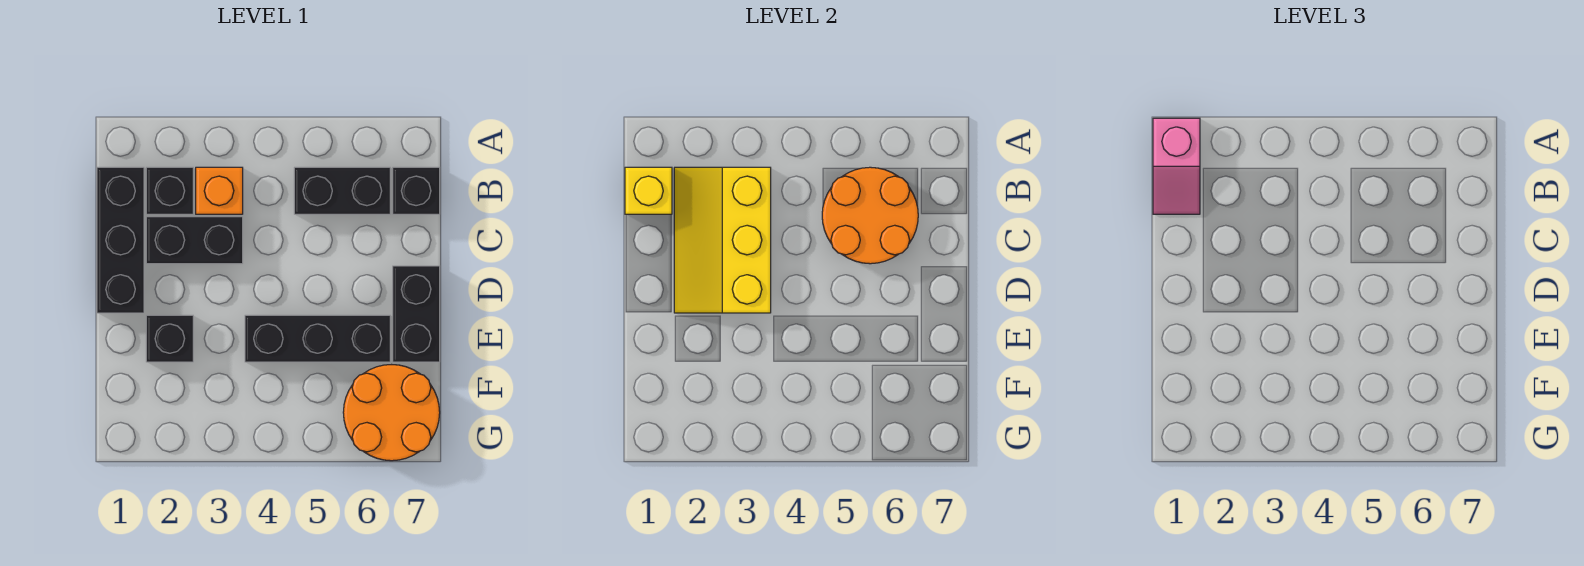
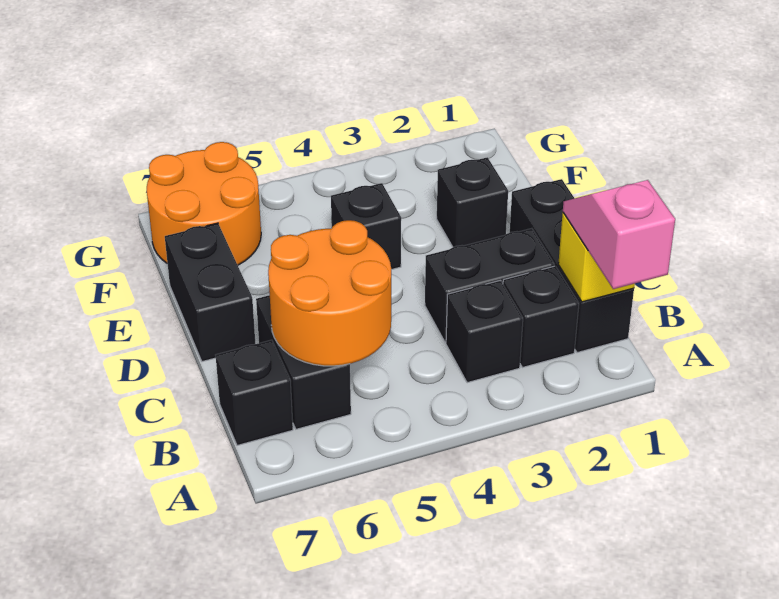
yellow 2x3 slope [674,167,771,313] -> none
orange 1x1 brick [196,167,243,214] -> black 1x1 brick [446,280,523,383]
black 1x2 brick [294,167,390,214] -> black 1x2 brick turned to [256,295,351,429]
black 1x3 brick [245,315,390,362] -> black 1x1 brick [331,183,401,270]

